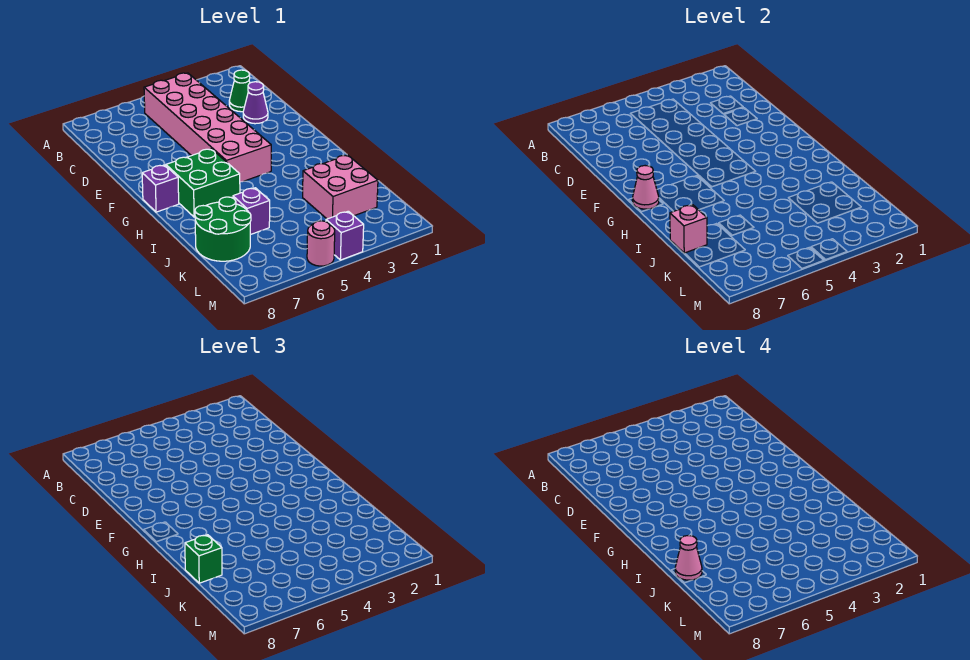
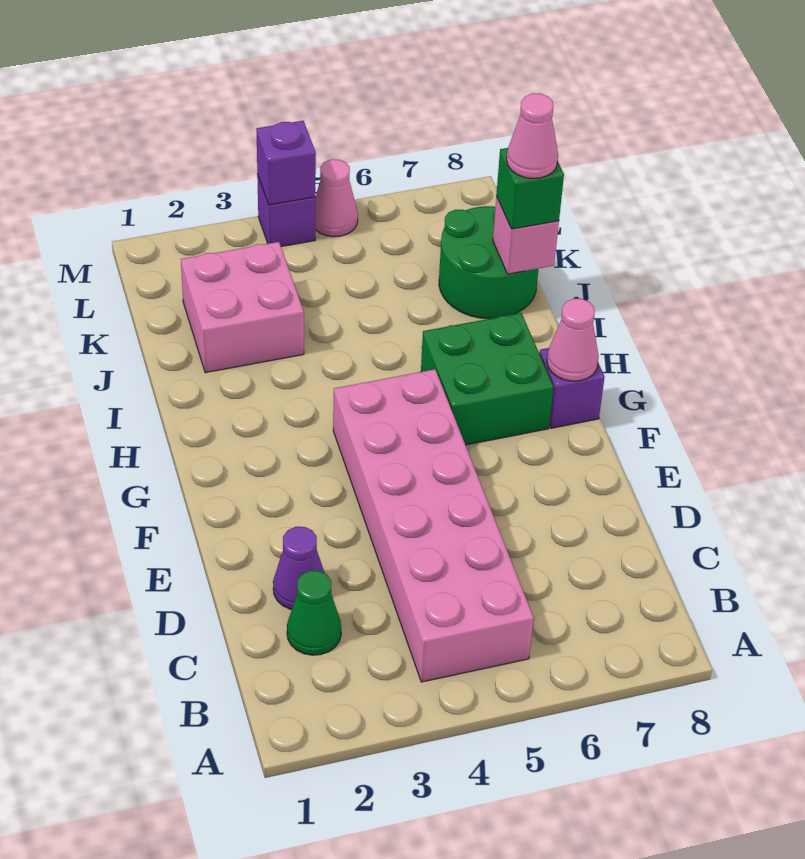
purple 1x1 brick [233,188,270,235] -> purple 1x1 brick moved to [256,121,316,205]
pink 1x1 round brick [307,221,335,266] -> pink 1x1 cone [315,159,358,237]

